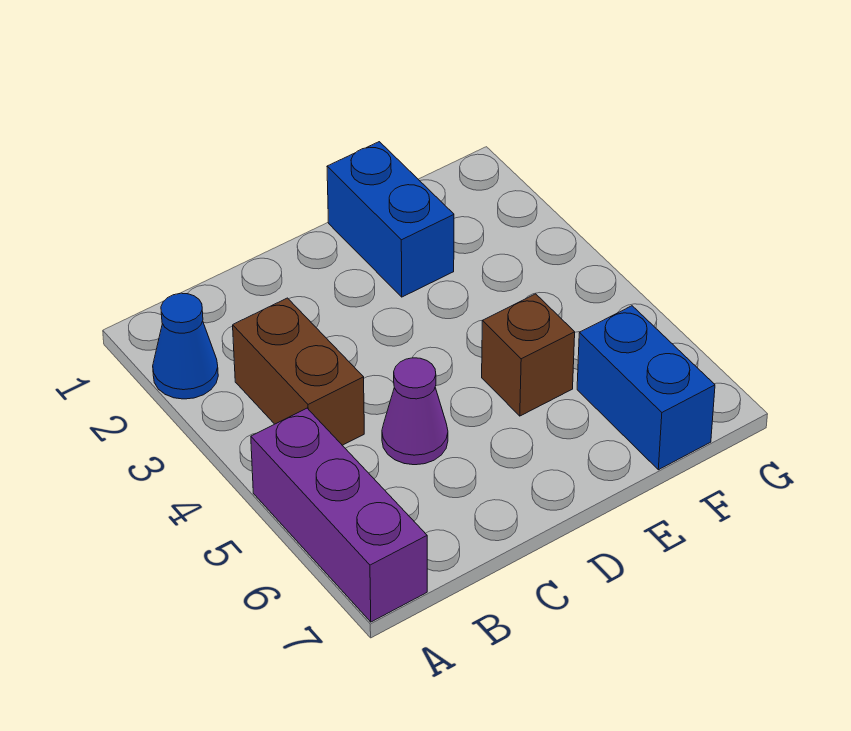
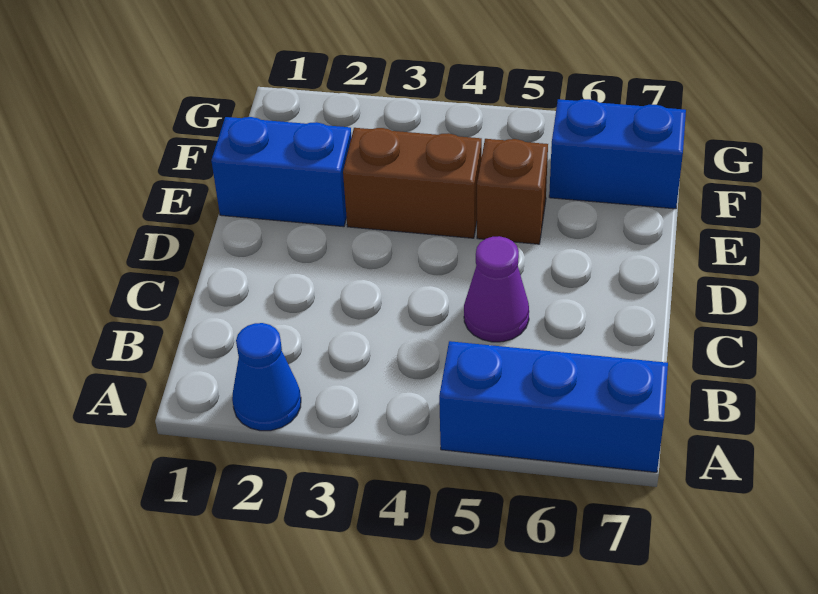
purple 1x3 brick [251,408,427,622] -> blue 1x3 brick [439,341,668,472]
brown 1x2 brick [233,298,364,445] -> brown 1x2 brick moved to [343,128,482,238]

